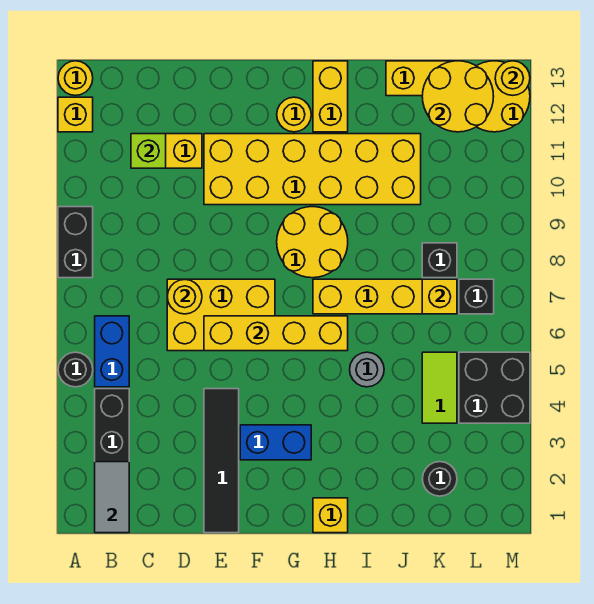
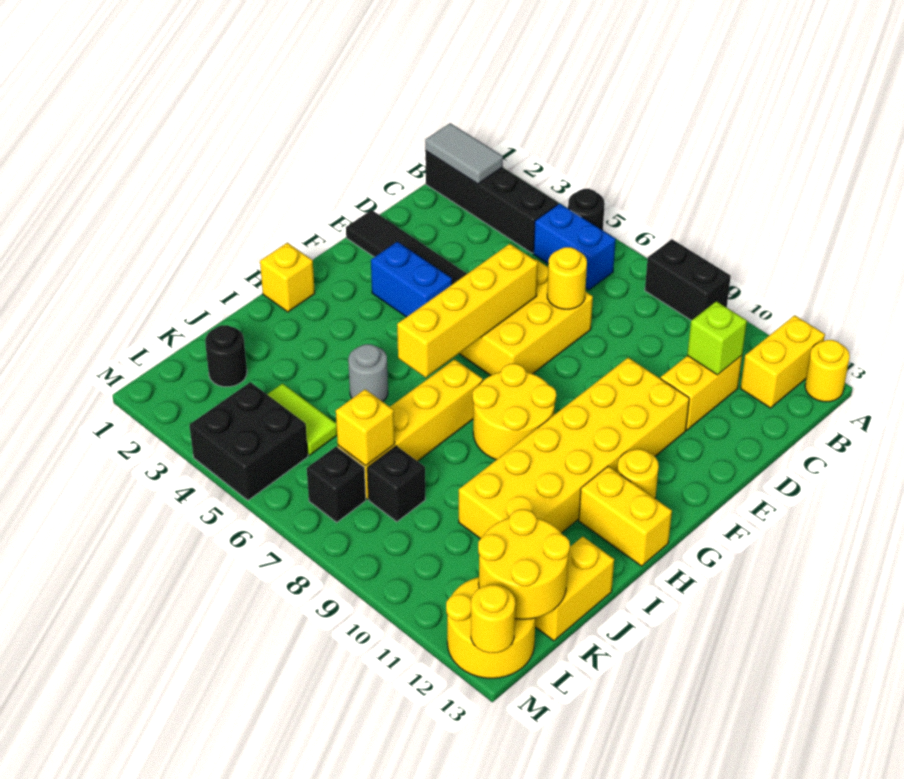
yellow 1x1 brick [58,97,93,132] -> yellow 1x2 brick [741,315,825,408]
blue 1x2 brick [240,425,311,460] -> blue 1x2 brick turned to [371,242,452,317]

